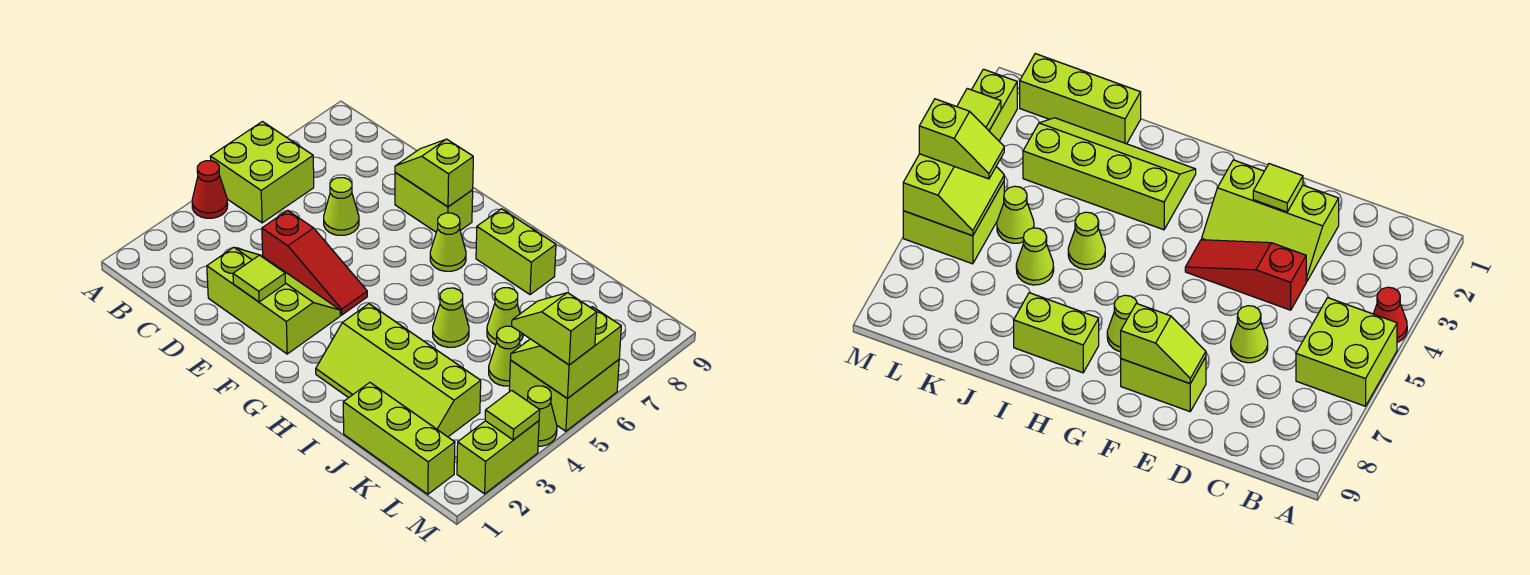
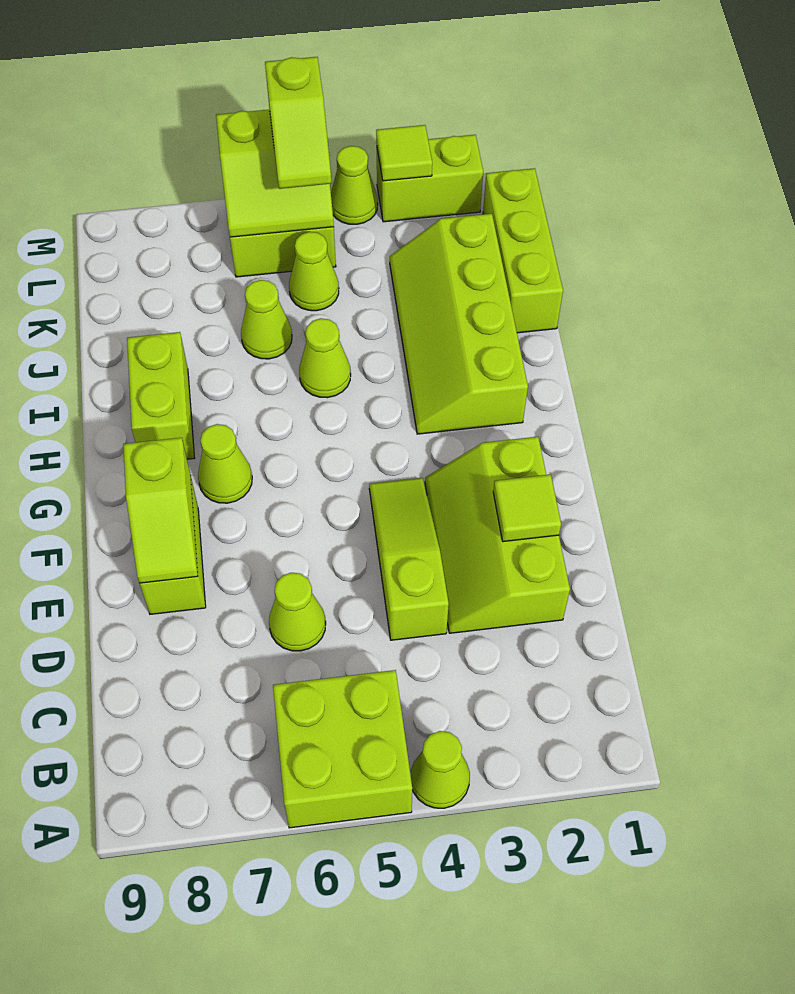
red 1x1 cone [192,161,228,218] -> lime 1x1 cone [411,731,470,808]
red 1x3 slope [262,210,367,315] -> lime 1x3 slope [369,478,449,640]
lime 2x4 slope [316,304,481,437] -> lime 2x4 slope turned to [390,214,528,434]

